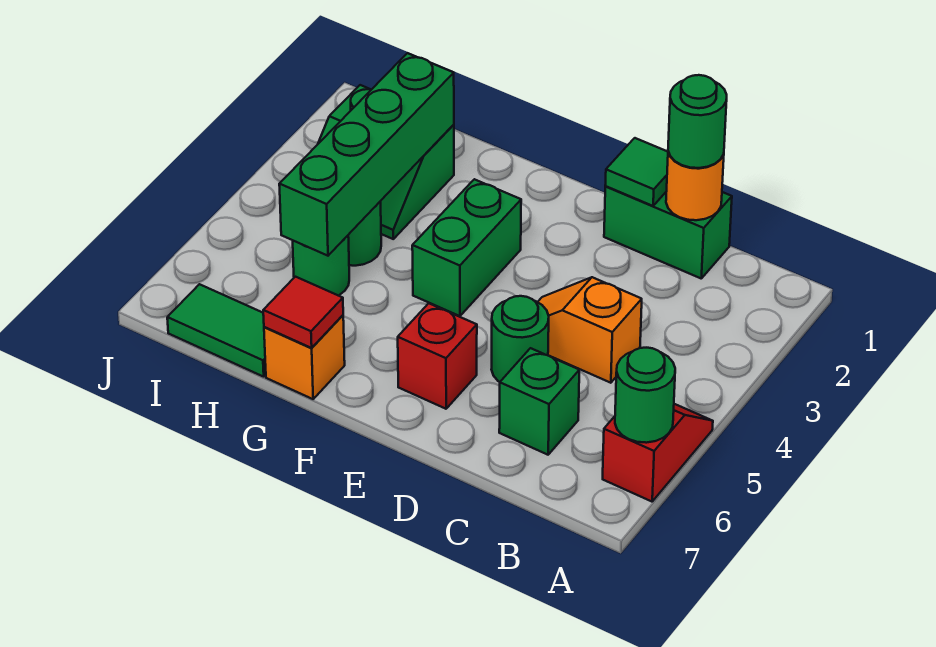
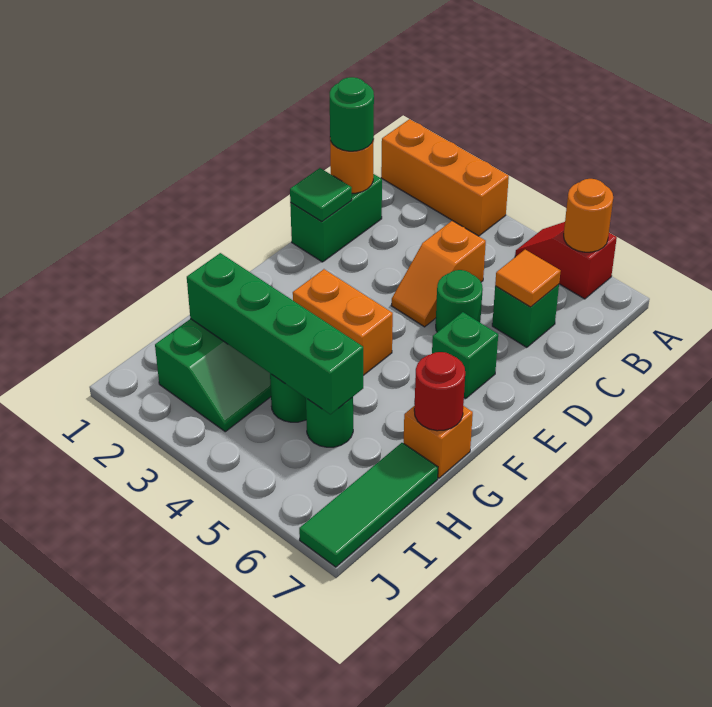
none -> orange 1x3 brick [381,119,509,236]
green 1x1 round brick [615,348,675,443] -> orange 1x1 round brick [564,179,613,252]
none -> orange 1x1 tile [495,250,561,307]
red 1x1 brick [398,303,477,409] -> green 1x1 brick [432,312,498,399]
green 1x2 brick [412,179,521,316] -> orange 1x2 brick [293,269,393,375]
red 1x1 tile [263,277,343,348] -> red 1x1 round brick [414,352,465,431]
green 1x2 tile [167,284,266,377] -> green 1x3 tile [299,443,438,567]

